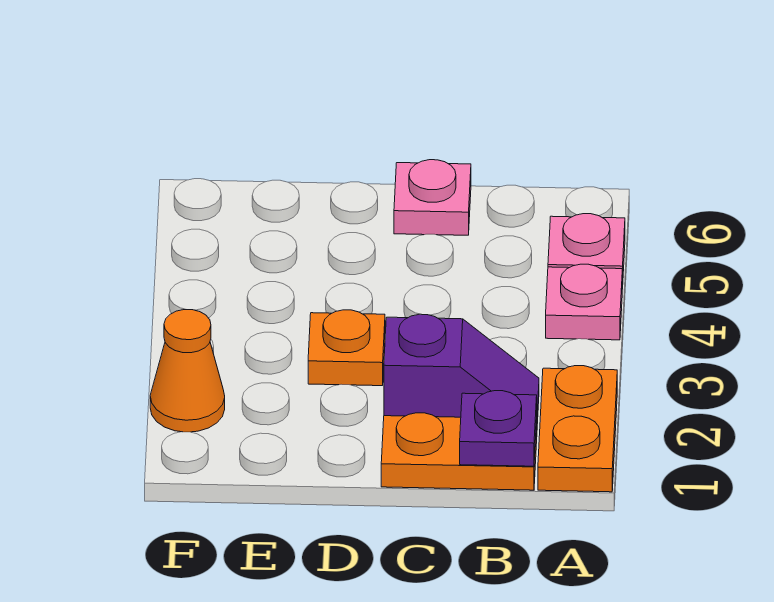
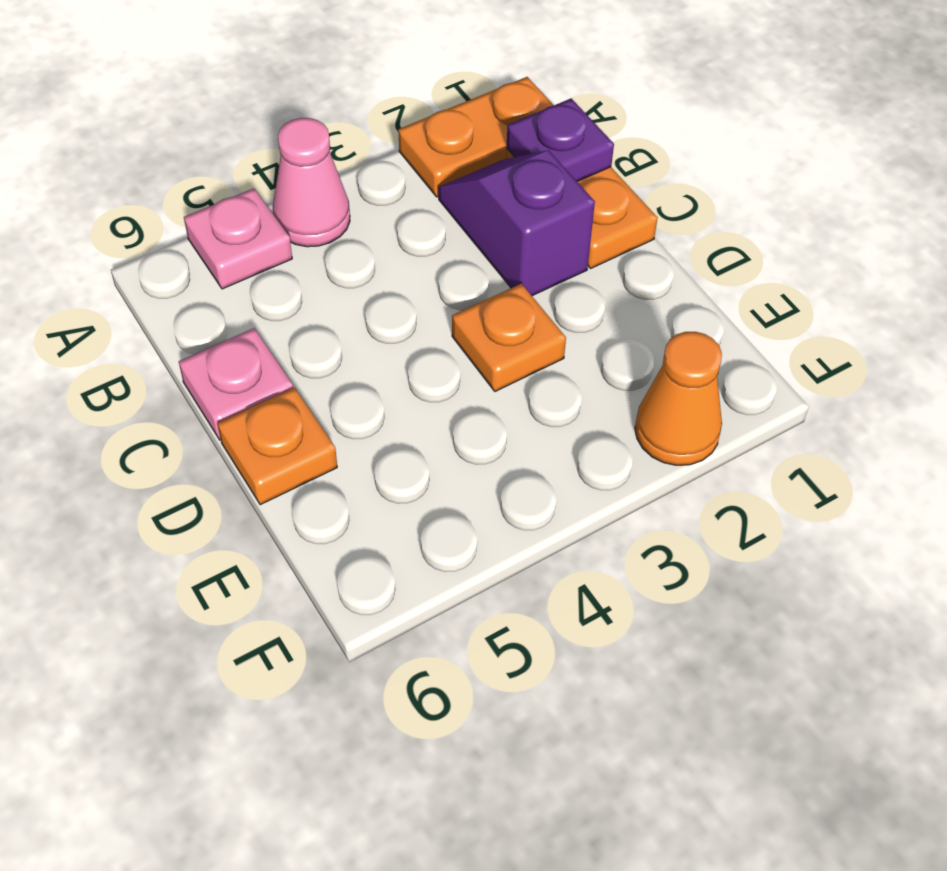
pink 1x1 plate [546,264,622,340] -> pink 1x1 cone [273,118,350,247]
none -> orange 1x1 plate [217,388,337,505]

